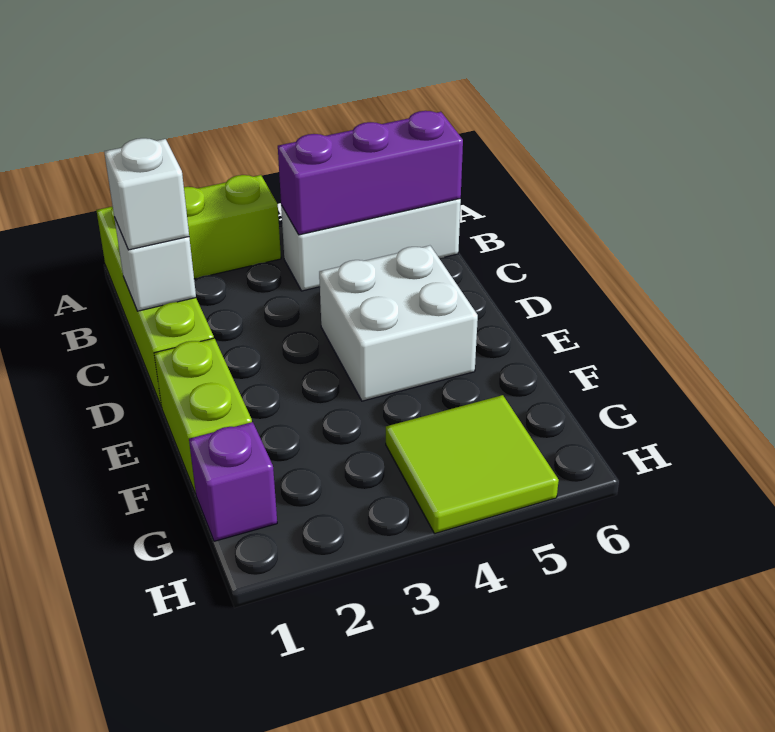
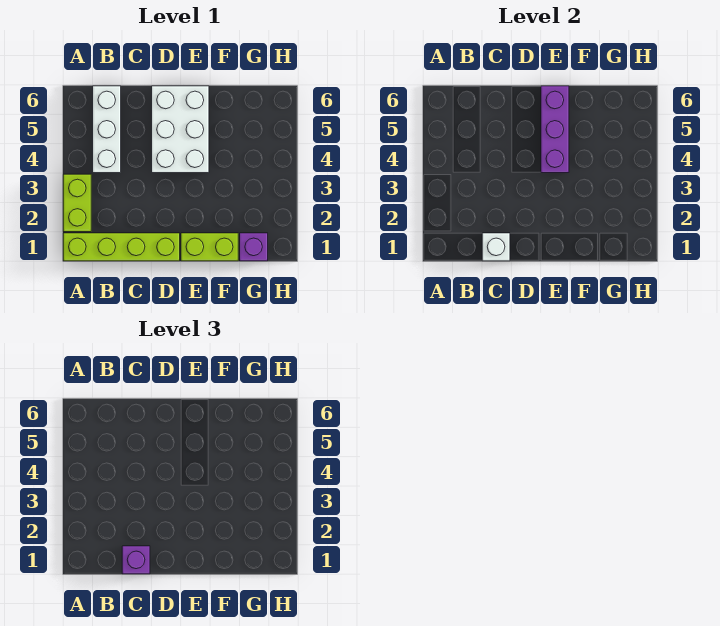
purple 1x3 brick [278,111,463,235] -> purple 1x3 brick moved to [541,86,569,173]
white 1x1 brick [104,138,189,250] -> purple 1x1 brick [122,546,150,574]
white 2x2 brick [319,246,478,401] -> white 2x3 brick [152,86,209,173]
lime 2x2 tile [386,395,559,534] -> none

